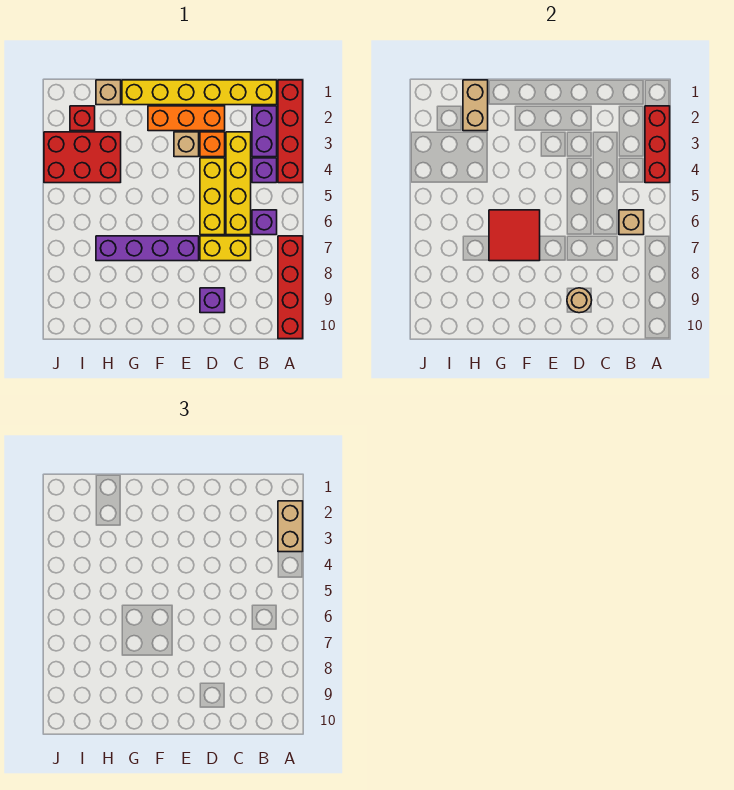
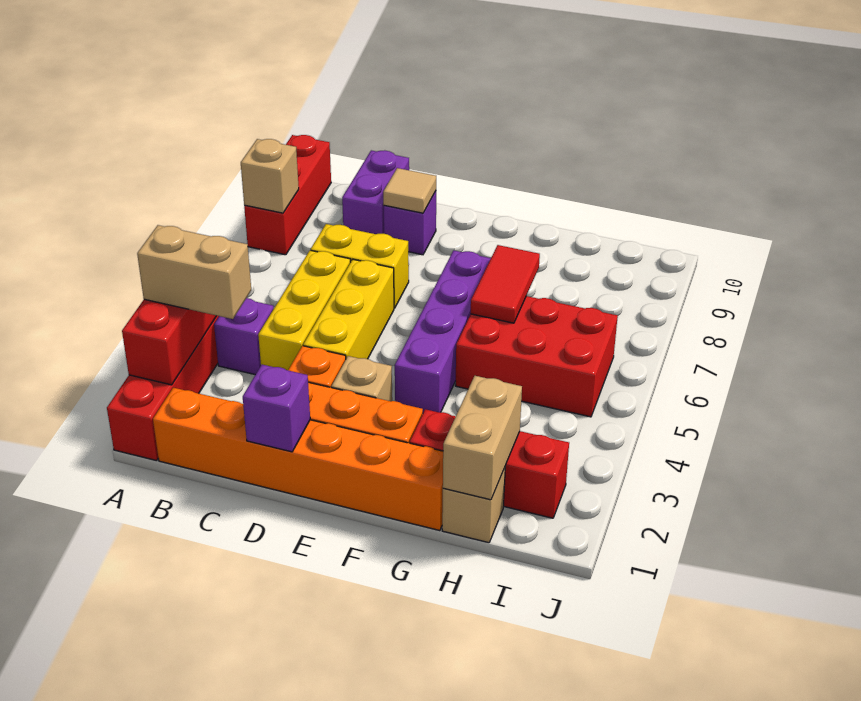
tan 1x2 brick [278,501,303,552] -> tan 1x2 brick turned to [137,225,251,319]
red 1x4 brick [278,236,303,339] -> red 1x3 brick [244,135,331,255]
yellow 1x6 brick [122,80,277,105] -> orange 1x6 brick [153,388,443,531]
purple 1x2 brick [252,106,277,157] -> purple 1x2 brick moved to [342,150,409,234]
purple 1x1 brick [252,210,277,235] -> purple 1x1 brick moved to [243,365,310,452]
tan 1x1 brick [619,210,644,235] -> tan 1x1 brick moved to [241,139,299,213]
yellow 1x4 brick [226,132,251,235] -> yellow 1x3 brick [258,250,351,370]
tan 1x1 round brick [567,288,592,313] -> tan 1x1 tile [383,168,436,213]
purple 1x4 brick [96,236,199,261] -> purple 1x4 brick turned to [395,250,491,413]
red 2x2 tile [489,210,540,261] -> red 1x2 tile [471,245,540,323]
red 2x3 brick [44,132,121,183] -> red 2x3 brick moved to [455,296,618,417]
red 1x1 brick [70,106,95,131] -> red 1x3 brick [410,409,569,518]

